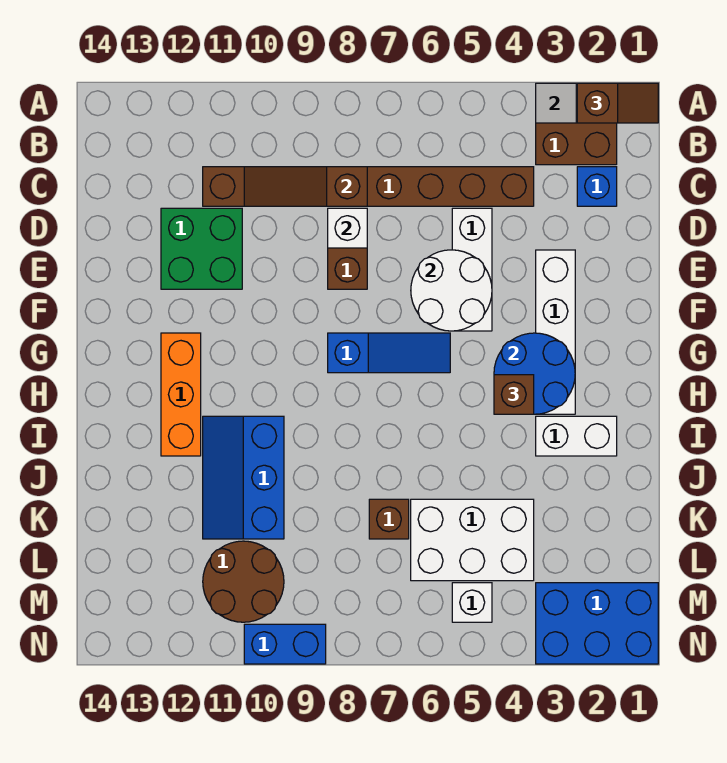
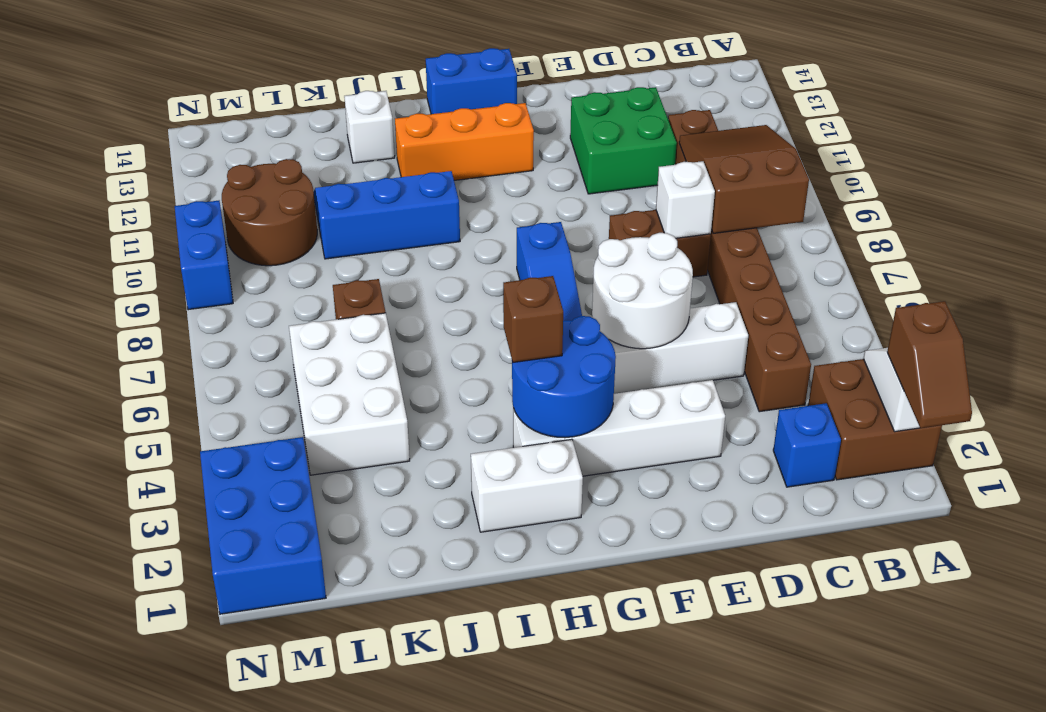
brown 1x3 slope [244,167,367,206] -> brown 2x3 slope [679,125,809,233]
none -> blue 1x2 brick [426,48,517,114]
white 1x2 brick [536,416,617,456] -> white 1x2 brick turned to [471,439,583,532]
white 1x1 brick [452,583,492,622] -> white 1x1 brick moved to [344,91,395,163]

